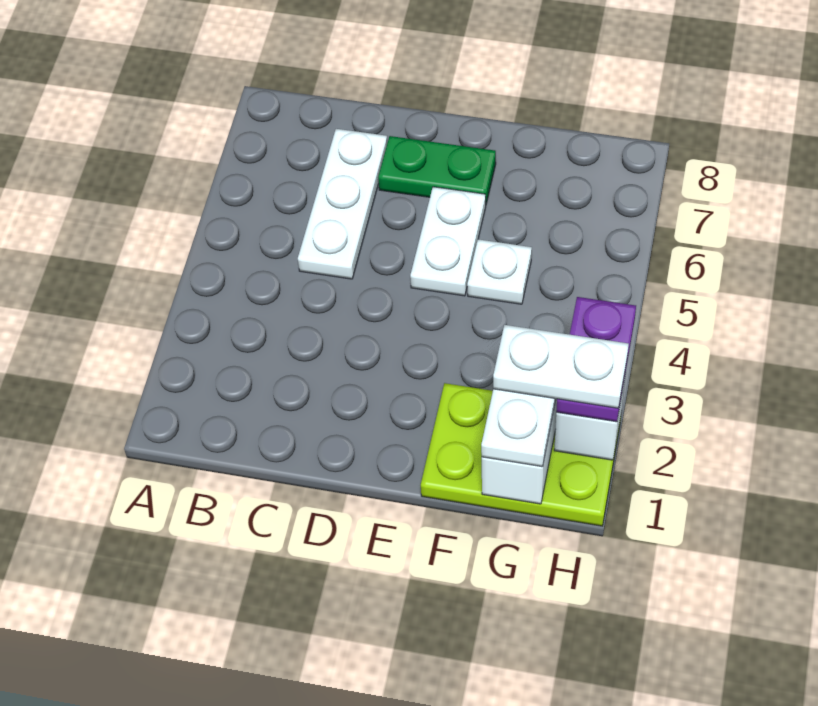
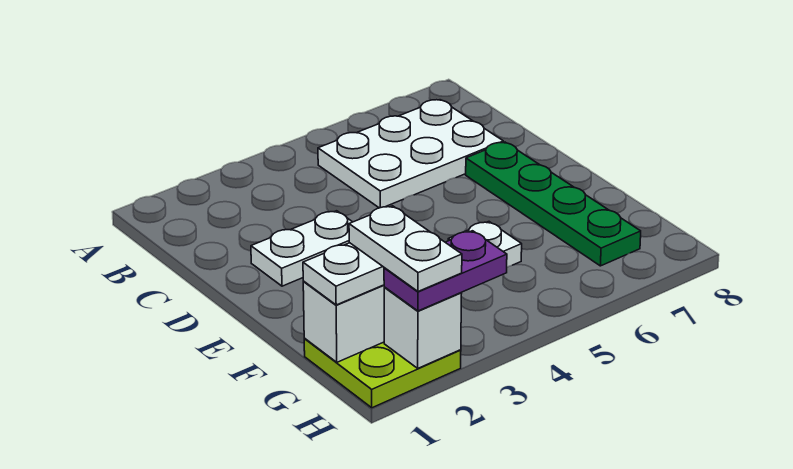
white 1x3 plate [298,129,387,279] -> white 2x3 plate [318,100,503,208]
green 1x2 plate [378,136,496,203] -> green 1x4 plate [466,142,641,266]
white 1x2 plate [410,187,486,296] -> white 1x2 plate moved to [251,211,352,286]
lime 2x3 plate [421,383,621,526] -> lime 2x2 plate [304,339,461,408]

